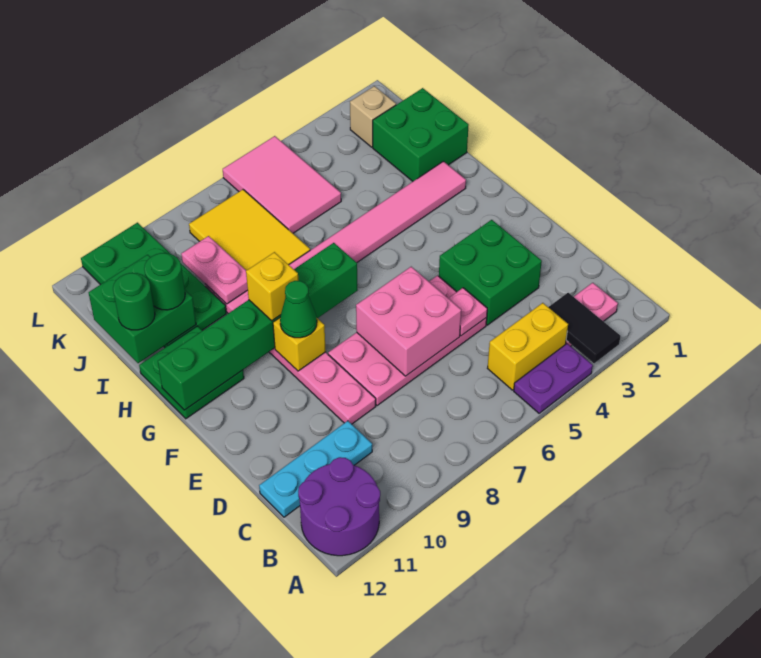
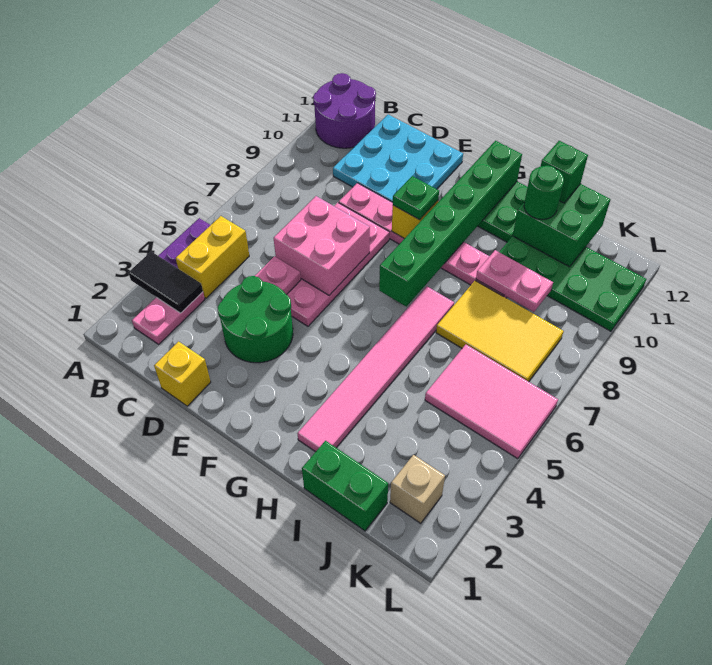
cyan 1x3 plate [259,421,372,517] -> cyan 3x3 plate [333,115,463,202]
green 2x2 brick [439,220,542,325] -> green 2x2 round brick [217,276,293,363]
green 1x1 cone [280,281,317,338] -> green 1x1 plate [393,176,439,220]
yellow 1x1 brick [246,252,298,321] -> yellow 1x1 brick moved to [154,342,211,406]
green 2x2 brick [373,88,468,181] -> green 1x2 brick [302,441,388,531]
green 1x1 round brick [113,273,155,330] -> green 1x1 brick [540,141,588,203]

